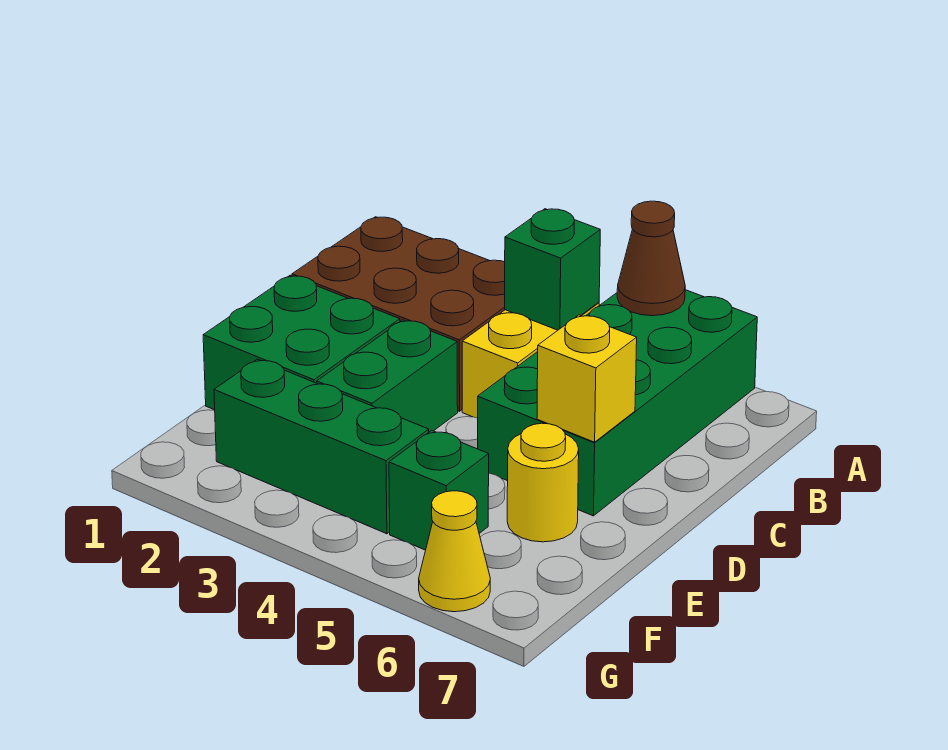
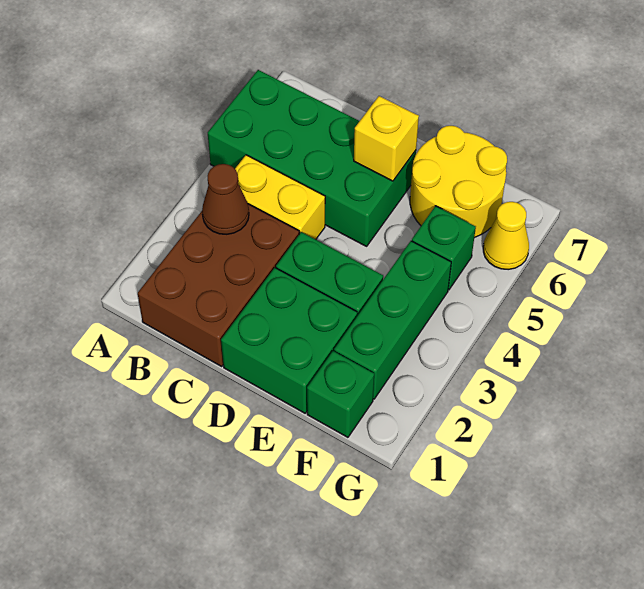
brown 1x1 cone [617,201,685,316] -> brown 1x1 cone moved to [202,164,249,234]
green 1x1 brick [505,209,600,330] -> green 1x1 brick moved to [307,351,374,437]
yellow 1x1 round brick [507,423,579,542] -> yellow 2x2 round brick [410,126,507,238]

